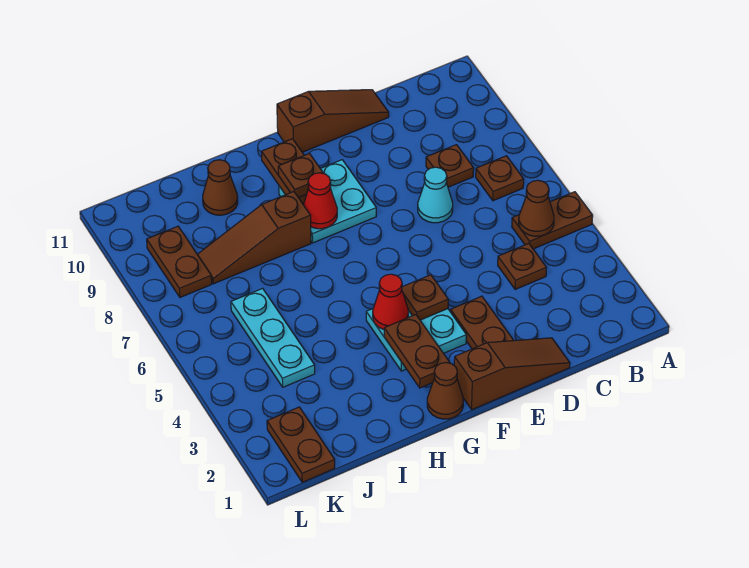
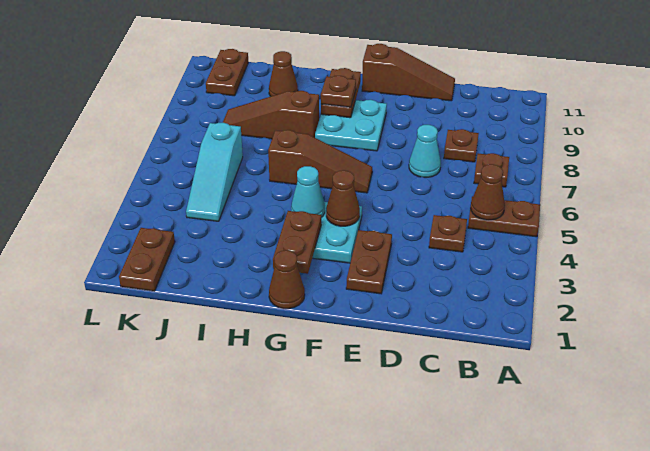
brown 1x3 slope [454,338,570,410] -> brown 1x3 slope moved to [268,130,372,193]
brown 1x1 plate [402,275,448,320] -> brown 1x1 cone [326,170,360,226]
red 1x1 cone [373,274,408,329] -> cyan 1x1 cone [291,166,325,217]
red 1x1 cone [304,173,337,229] -> none
cyan 1x3 plate [231,288,315,387] -> cyan 1x3 slope [186,123,243,221]
brown 1x2 plate [147,226,212,297] -> brown 1x2 plate moved to [206,49,248,96]

